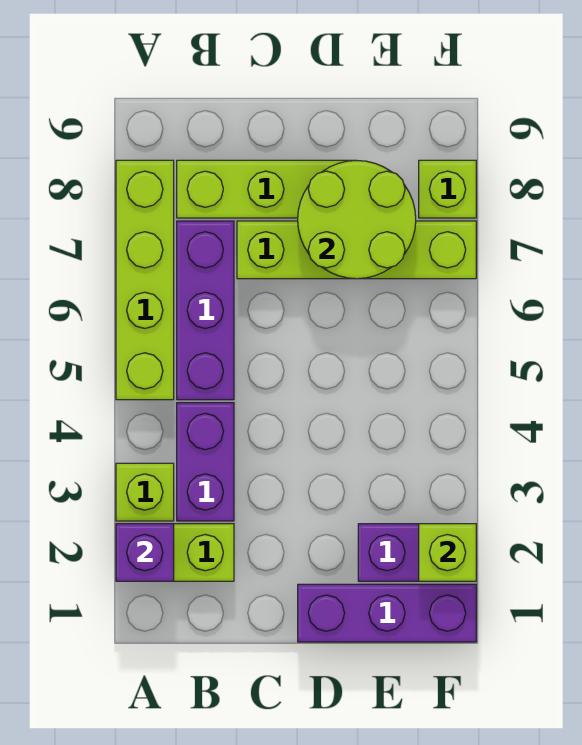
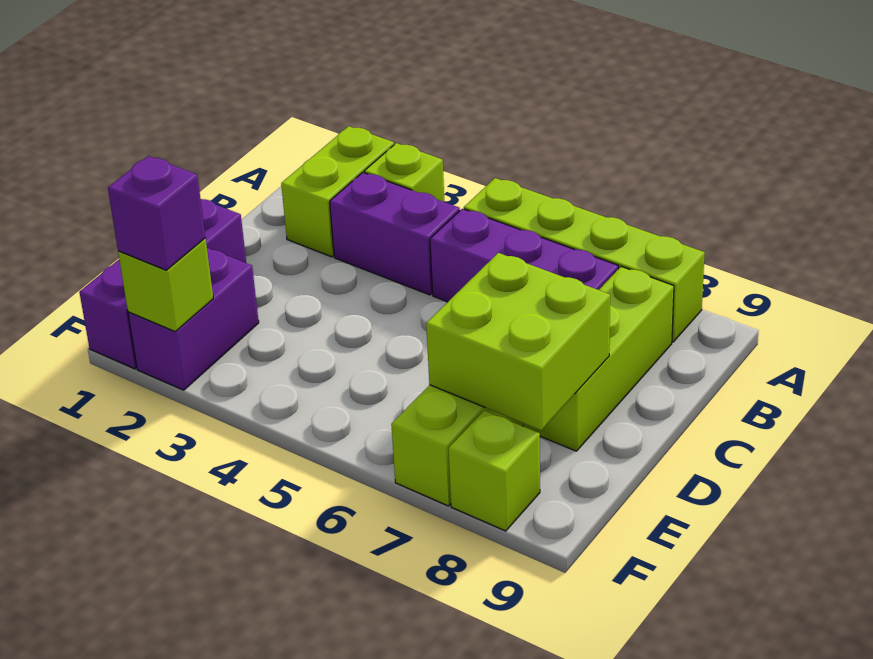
purple 1x1 brick [116,524,174,581] -> purple 1x1 brick moved to [108,156,205,270]
lime 2x2 round brick [298,160,416,279] -> lime 2x2 brick [426,253,610,430]

